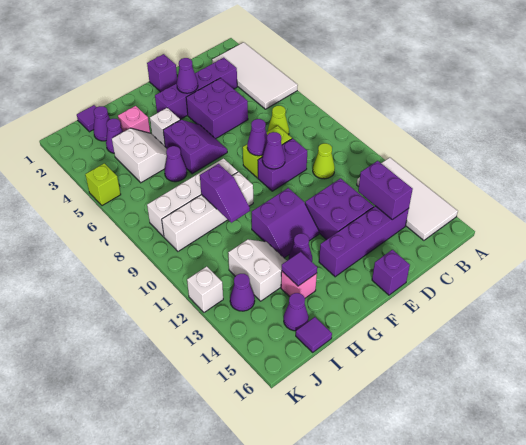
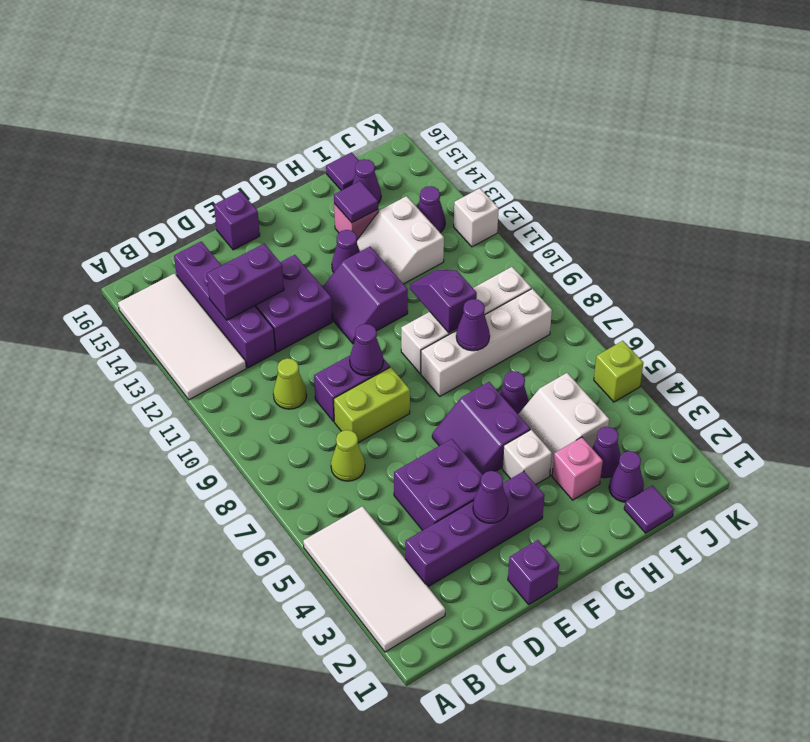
purple 1x2 brick [358,161,413,220] -> purple 1x2 brick turned to [207,244,284,320]
purple 1x4 brick [319,206,409,277] -> purple 1x4 brick turned to [174,241,275,368]
purple 1x1 cone [247,119,267,156] -> purple 1x1 cone moved to [456,299,490,351]
purple 2x2 slope [252,188,319,258] -> purple 2x2 slope turned to [323,247,408,344]

